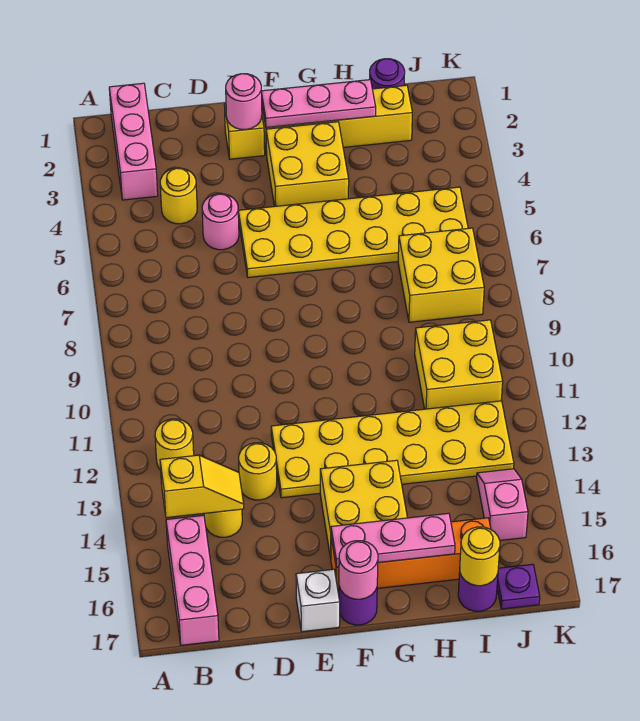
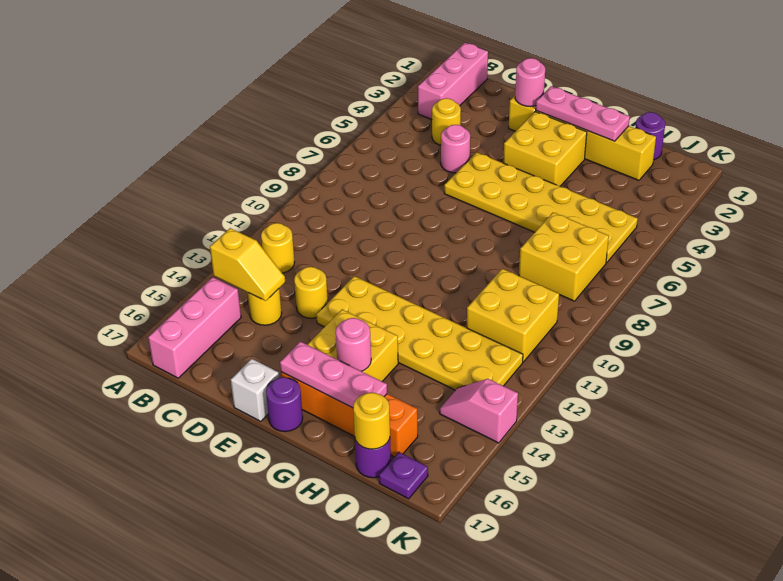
pink 1x1 round brick [339,541,378,599] -> pink 1x1 round brick moved to [336,318,371,371]
pink 1x2 slope [477,469,528,540] -> pink 1x2 slope turned to [440,379,518,443]

